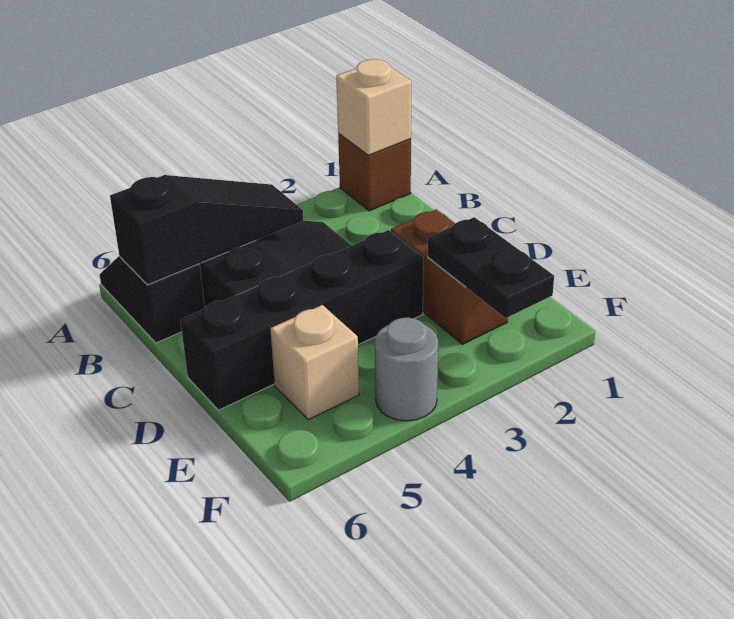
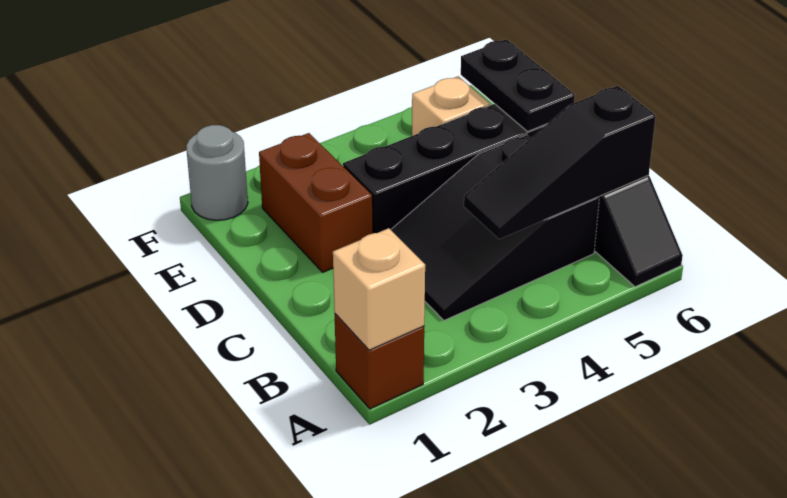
black 1x2 plate [428,217,554,318] -> black 1x2 plate moved to [461,39,575,132]
grey 1x1 round brick [375,318,438,421] -> grey 1x1 round brick moved to [186,125,248,220]

